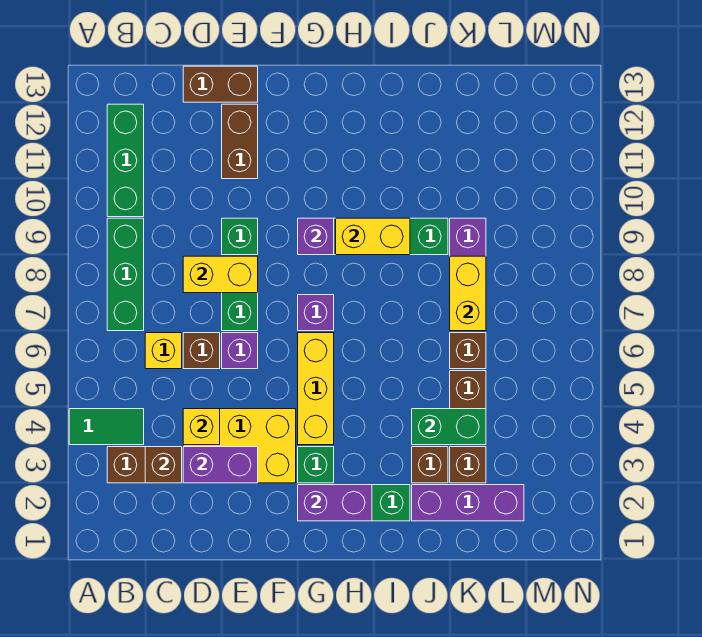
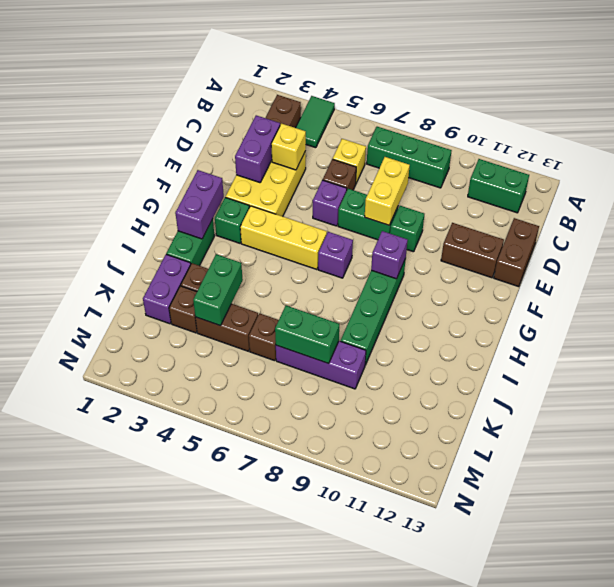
green 1x3 brick [107,104,144,217] -> green 1x2 brick [468,159,529,213]
brown 1x1 brick [145,447,182,483] -> none
yellow 1x2 brick [336,218,410,255] -> none
purple 1x3 brick [412,485,524,521] -> purple 1x2 brick [143,254,191,324]
yellow 1x2 brick [450,256,486,331] -> green 1x2 brick [275,306,339,363]

